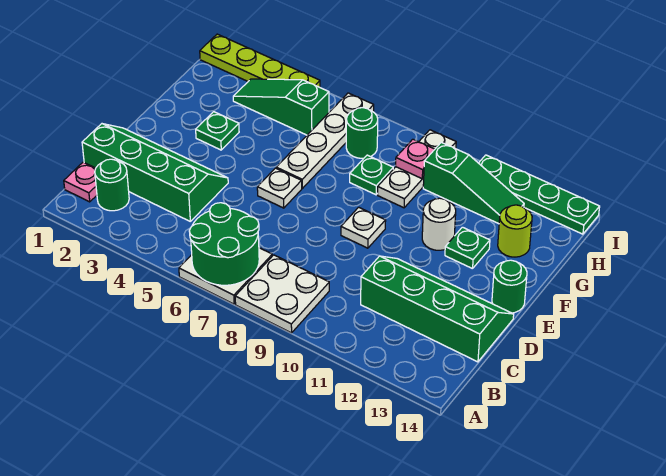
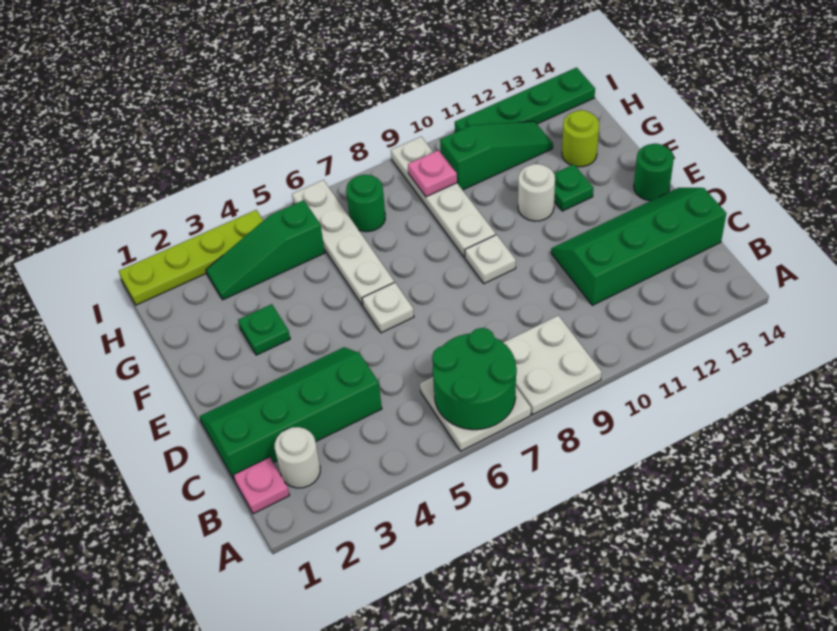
green 1x1 round brick [95,159,129,211] -> white 1x1 round brick [275,427,320,488]
green 1x1 plate [350,155,393,195] -> none
white 1x3 plate [378,130,456,208] -> white 1x4 plate [391,137,496,257]

